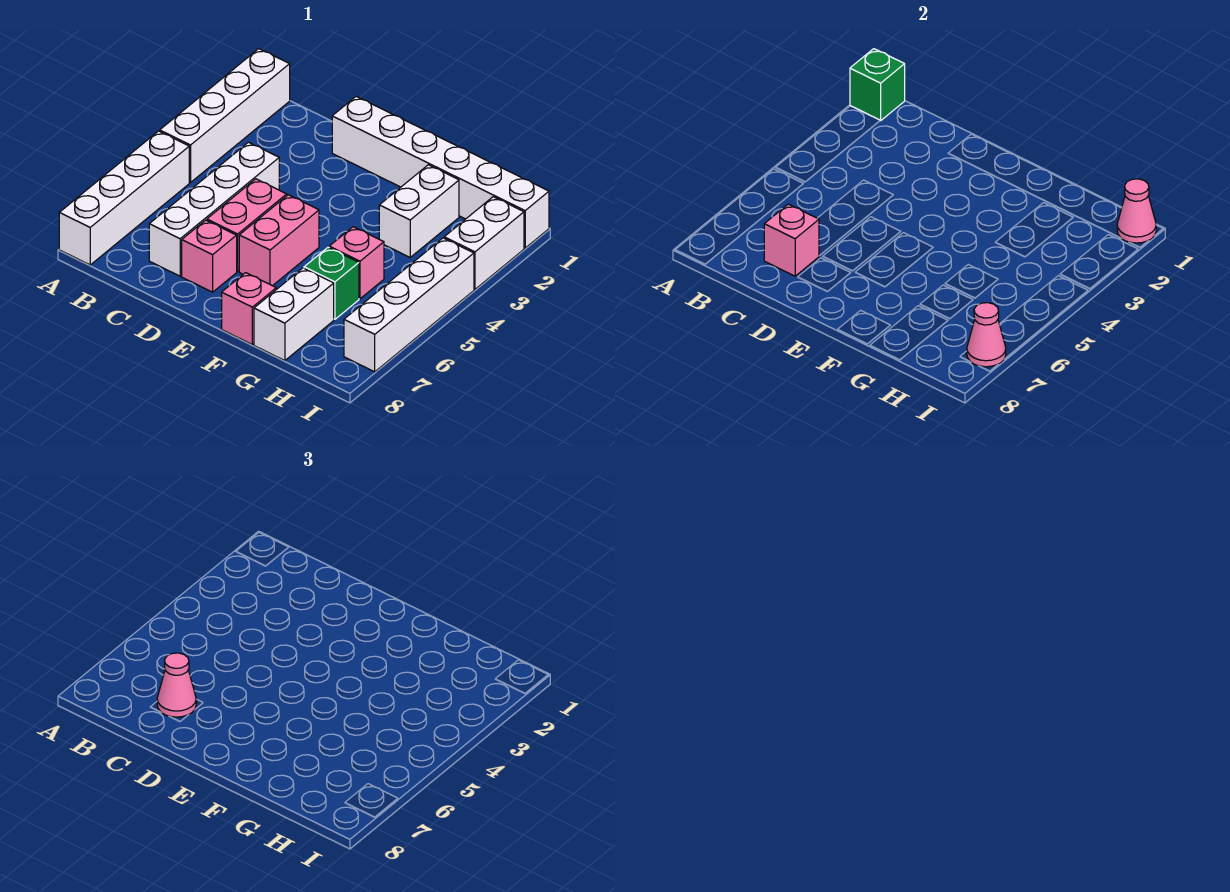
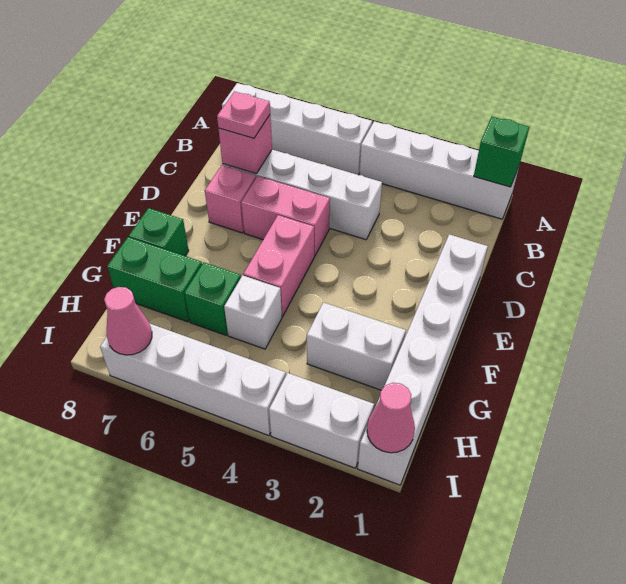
pink 1x1 cone [157,653,196,717] -> pink 1x1 plate [217,91,270,138]
pink 1x2 brick [239,195,319,286] -> pink 1x2 brick turned to [243,215,314,317]
pink 1x1 brick [222,273,276,345] -> green 1x1 brick [129,208,189,256]
pink 1x1 brick [329,227,384,299] -> white 1x1 brick [224,275,282,349]
white 1x2 brick [254,268,334,361] -> green 1x2 brick [107,237,202,322]

